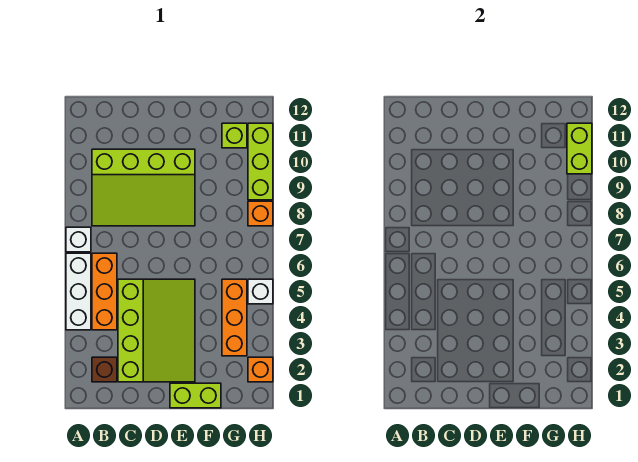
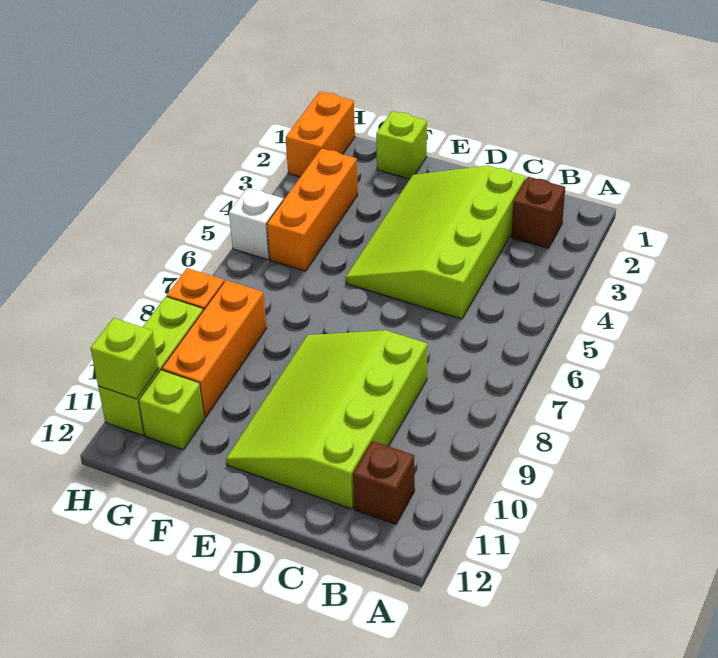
white 1x3 brick [66,253,91,330] -> none
white 1x1 brick [66,227,91,252] -> none
orange 1x3 brick [92,253,117,330] -> orange 1x3 brick moved to [162,280,267,418]
lime 3x4 slope [92,149,195,226] -> lime 3x4 slope turned to [226,330,427,509]
none -> brown 1x1 brick [353,441,415,524]
lime 1x2 brick [170,383,221,408] -> lime 1x1 brick [376,111,427,179]
orange 1x1 brick [248,357,273,382] -> orange 1x2 brick [286,91,355,177]
lime 1x2 brick [567,123,592,174] -> lime 1x1 brick [90,318,159,399]

